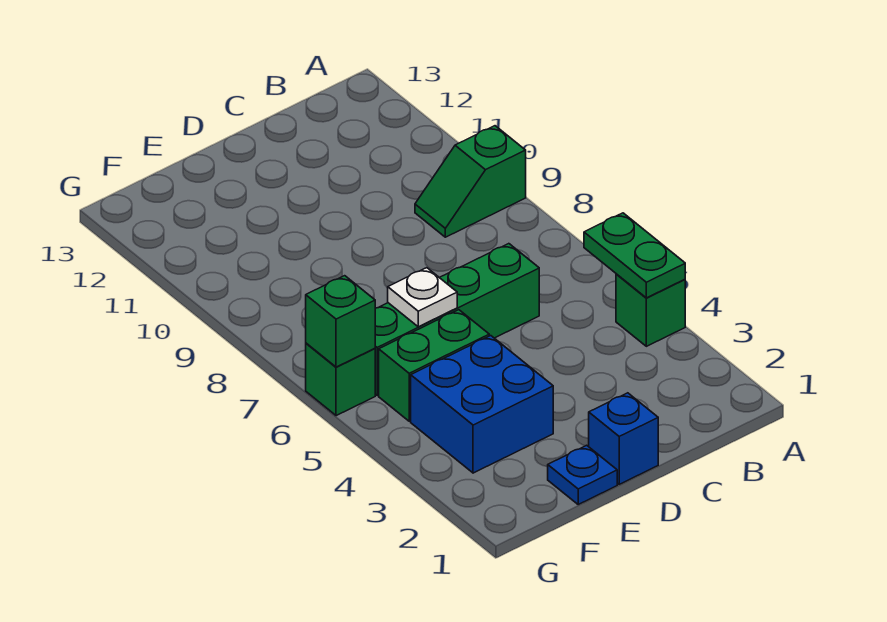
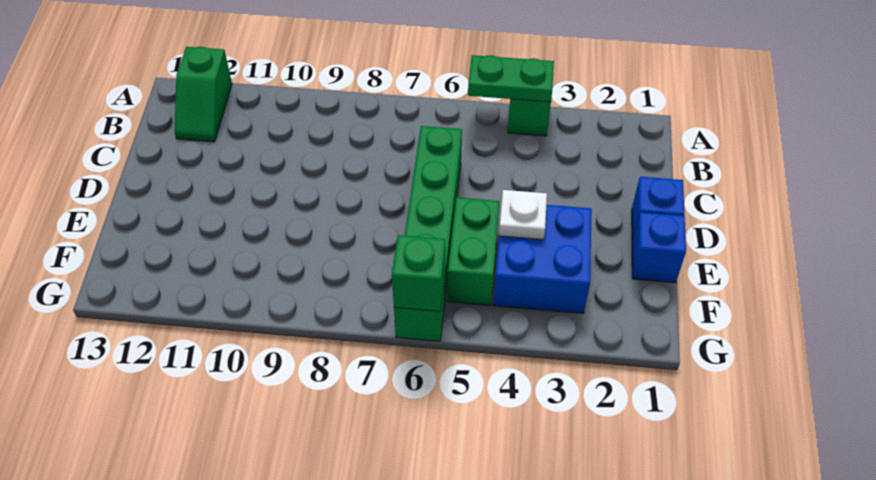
green 1x2 slope [415,126,526,237] -> green 1x2 slope moved to [175,47,232,142]
blue 1x1 plate [548,445,617,504] -> blue 1x1 brick [632,212,686,283]
white 1x1 plate [388,268,457,327] -> white 1x1 plate moved to [499,190,547,240]

